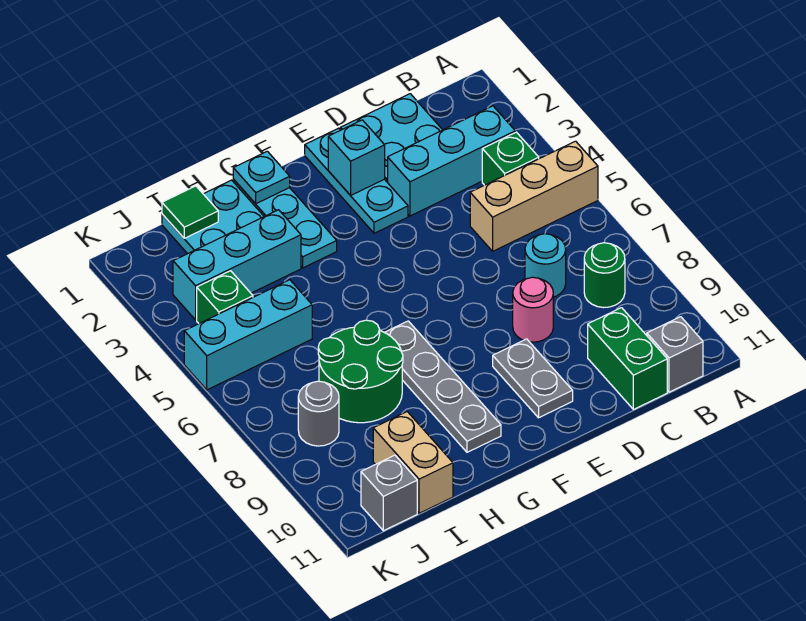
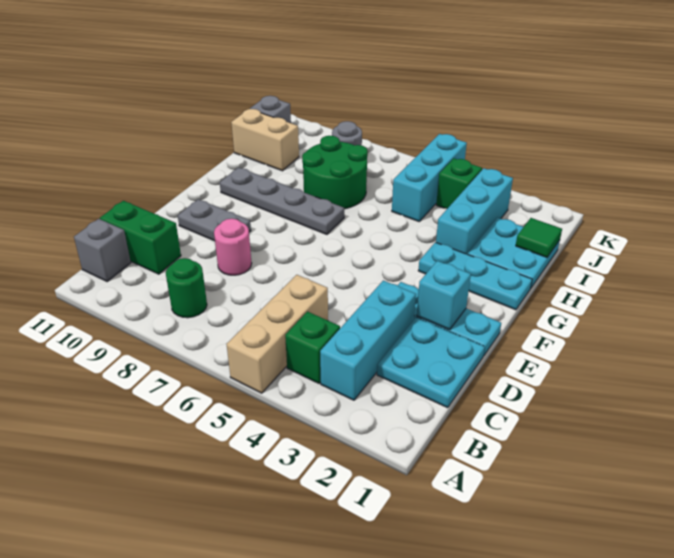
cyan 1x1 round brick [525,234,566,297] -> none
cyan 1x1 plate [233,151,290,204] -> none

